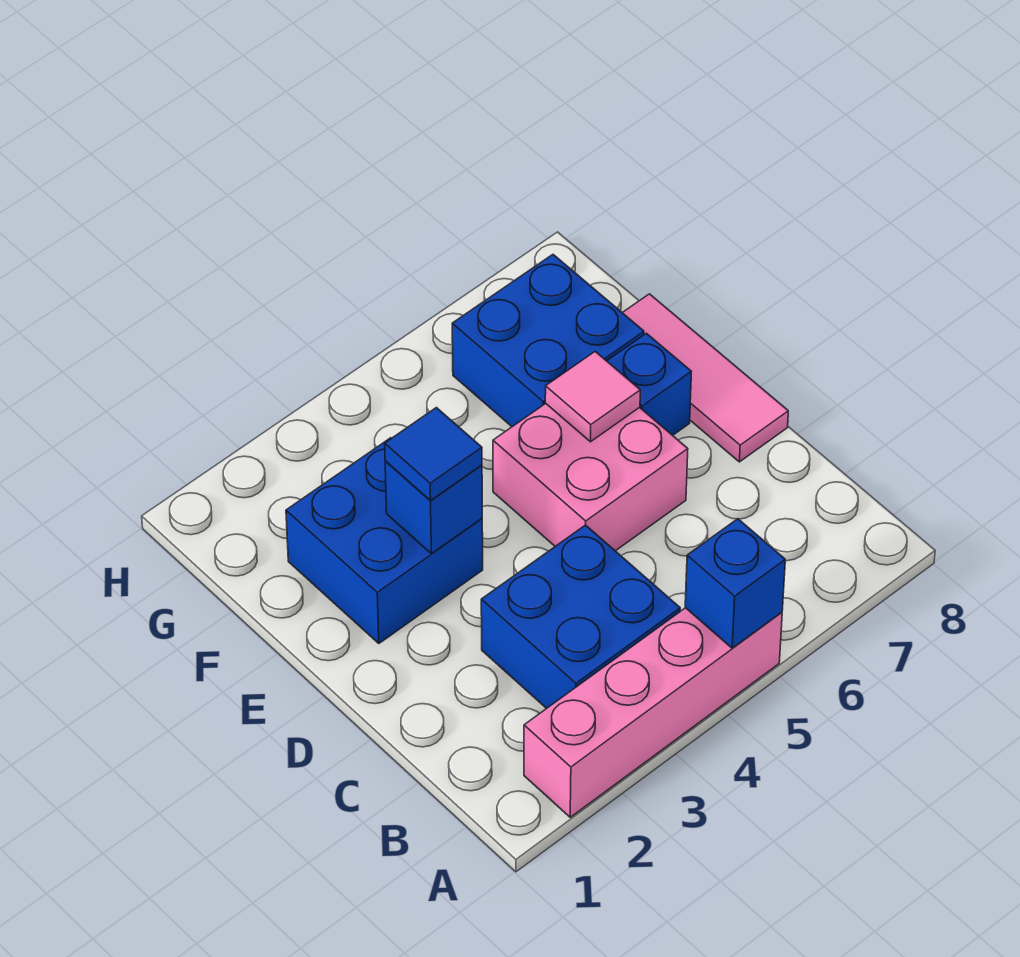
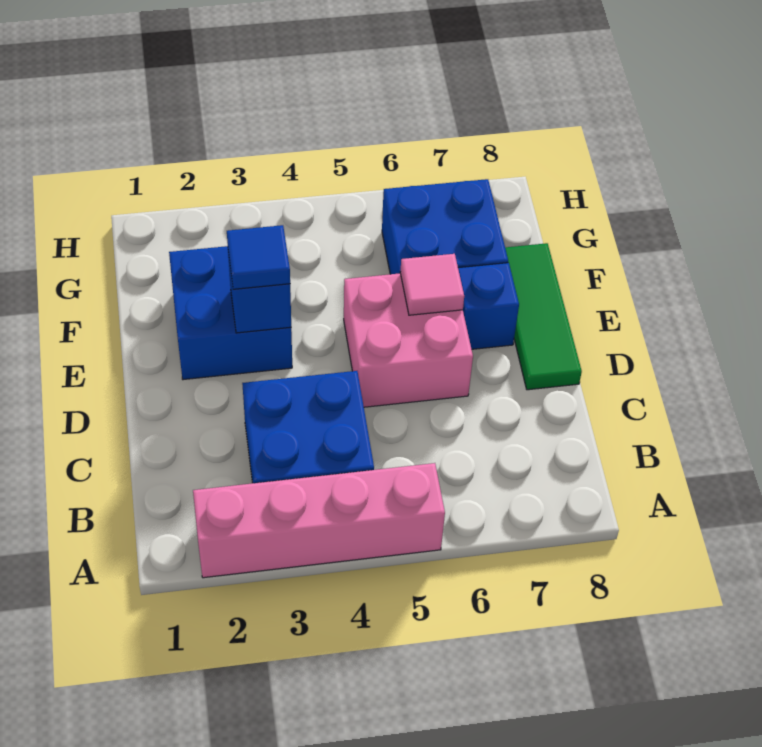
blue 1x1 brick [685,519,785,648] -> none
pink 1x3 tile [622,294,788,462] -> green 1x3 tile [505,243,582,390]

